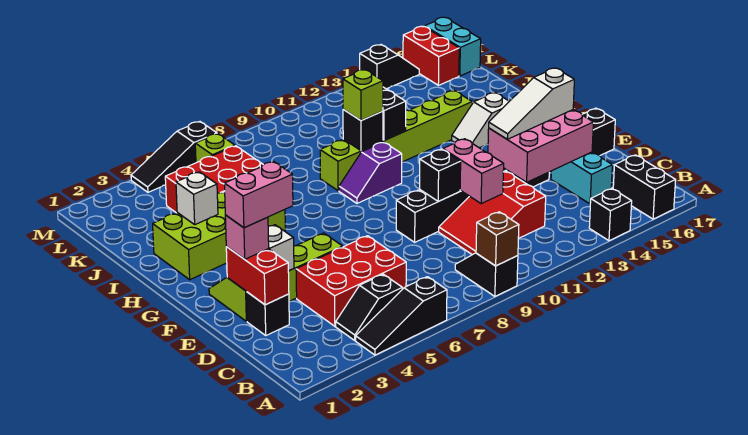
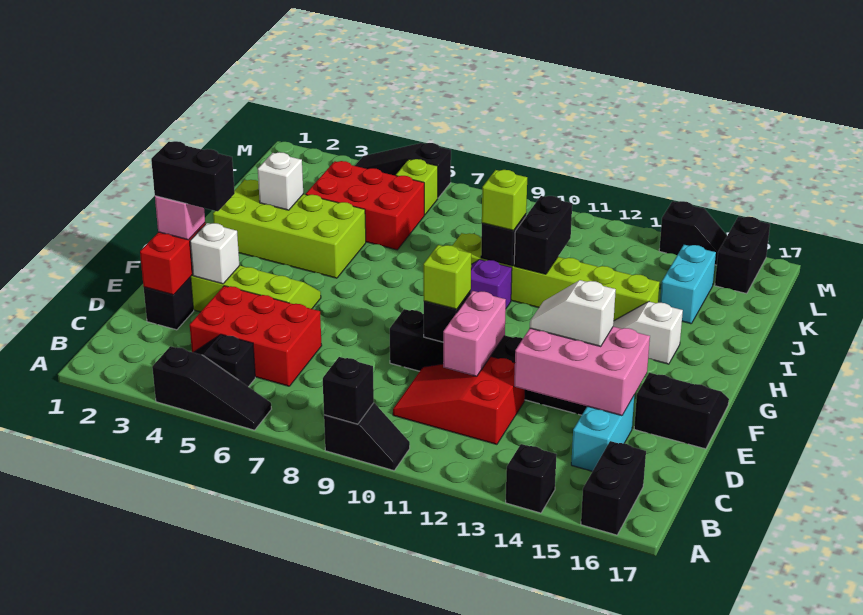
black 1x3 slope [356,277,447,355] -> black 1x3 slope turned to [152,346,271,430]
black 1x2 slope [455,253,518,296] -> black 1x2 slope turned to [324,403,410,471]
brown 1x1 brick [476,212,519,266] -> black 1x1 brick [323,357,374,424]
pink 1x2 brick [224,161,293,228] -> black 1x2 brick [151,141,235,211]
none -> lime 1x1 brick [423,245,471,309]
white 1x3 slope [489,68,574,139] -> white 1x2 slope [530,280,616,346]
red 1x2 brick [403,26,459,85] -> black 1x2 brick [715,216,770,294]
cyan 1x2 brick [425,17,481,76] -> cyan 1x2 brick moved to [660,245,716,324]

